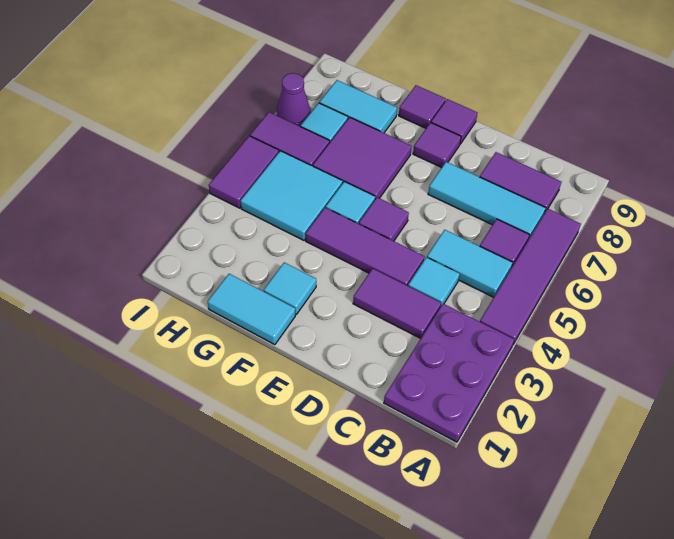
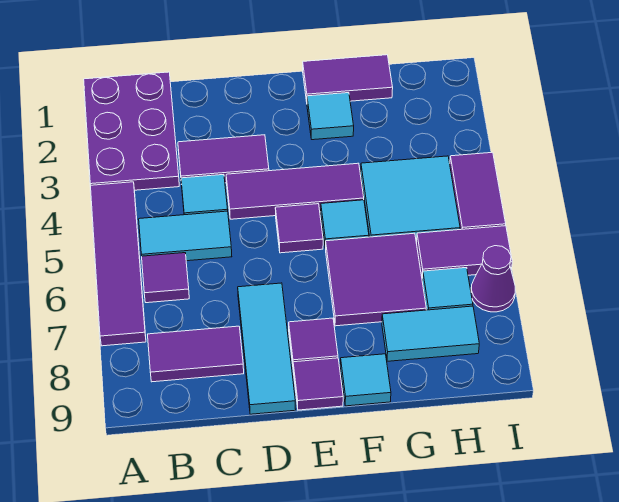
cyan 1x3 tile [428,162,546,240] -> cyan 1x3 tile turned to [238,283,296,414]
cyan 1x2 tile [207,274,295,345] -> purple 1x2 tile [303,55,393,102]
purple 1x1 tile [399,85,446,128] -> cyan 1x1 tile [340,354,391,406]

